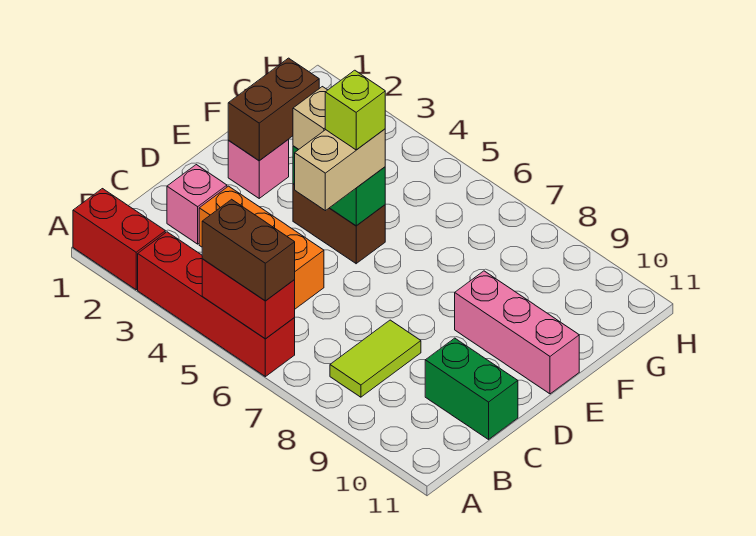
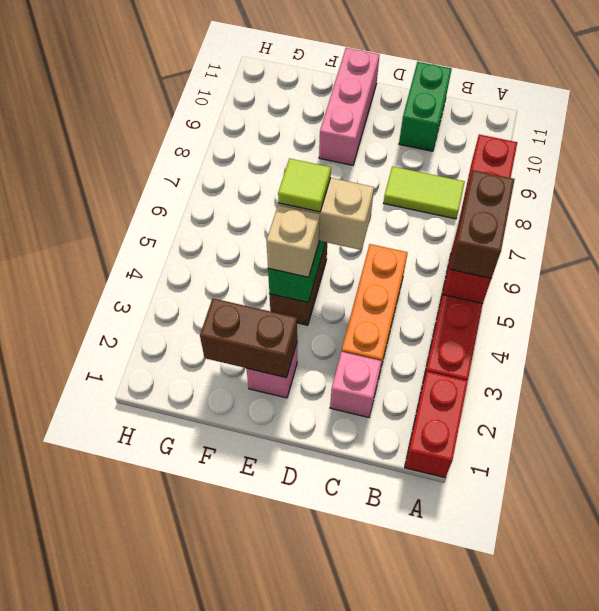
red 1x2 brick [202,259,295,339] -> red 1x4 brick [443,135,517,304]
lime 1x1 brick [325,70,385,150] -> lime 1x1 tile [278,158,331,212]

